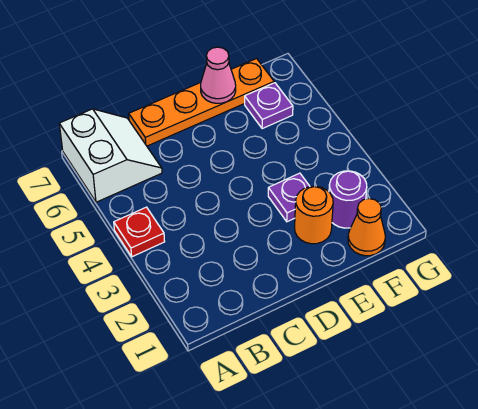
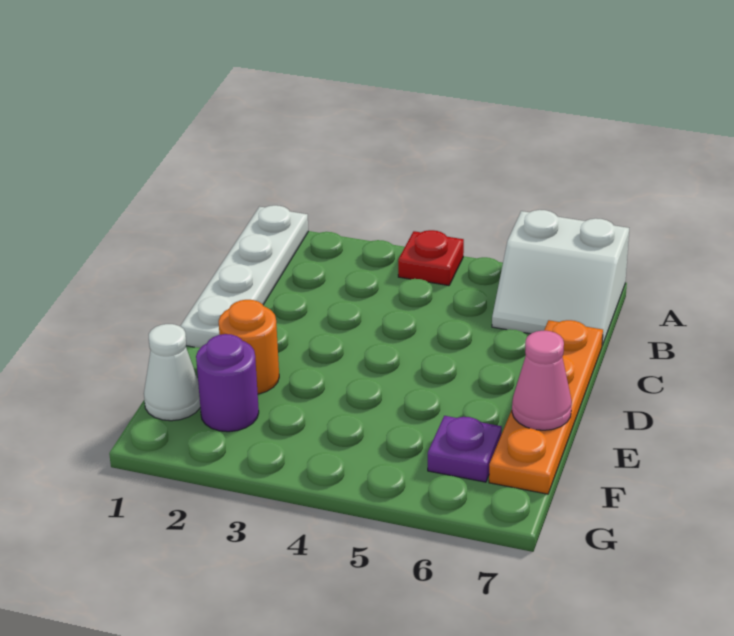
none -> white 1x4 plate [180,205,308,348]
purple 1x1 plate [268,173,310,222] -> none
orange 1x1 cone [348,199,385,256] -> white 1x1 cone [144,324,200,421]

